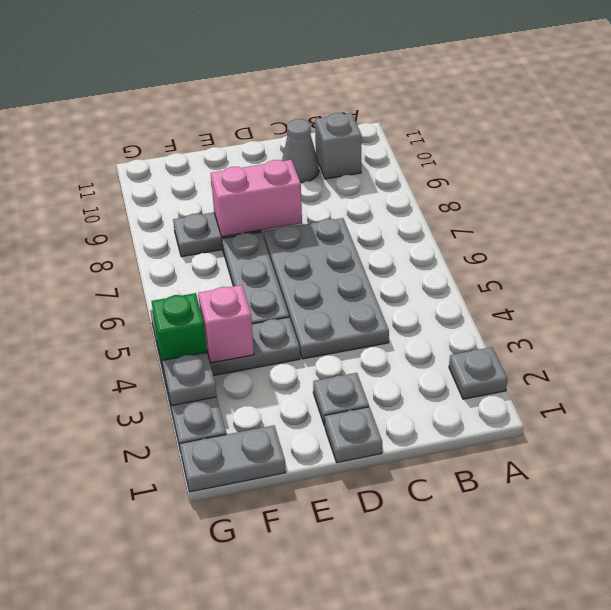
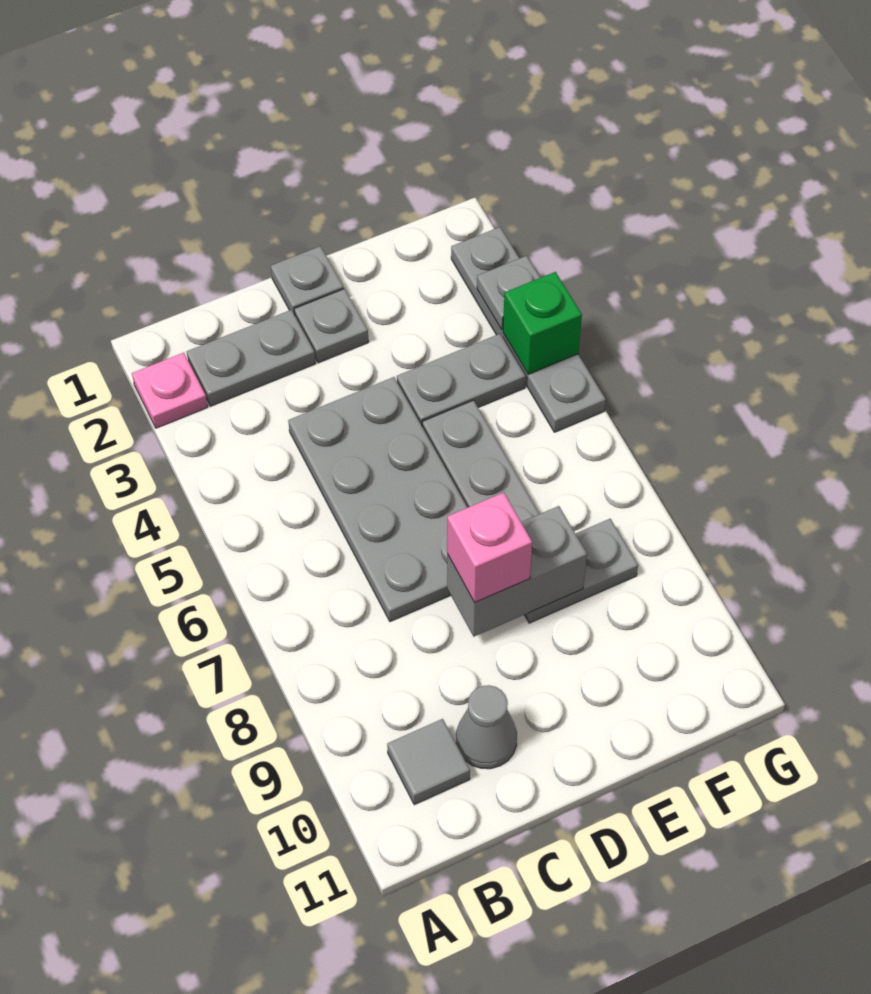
grey 1x1 plate [449,347,507,399] -> pink 1x1 plate [132,353,208,428]
grey 1x1 brick [315,113,362,179] -> grey 1x1 tile [387,719,470,805]
pink 1x2 brick [211,160,302,237] -> grey 1x2 brick [447,506,587,637]
grey 1x2 plate [180,425,286,492] -> grey 1x2 plate moved to [187,310,316,406]
pink 1x1 brick [198,285,254,363] -> pink 1x1 brick moved to [447,492,532,602]

